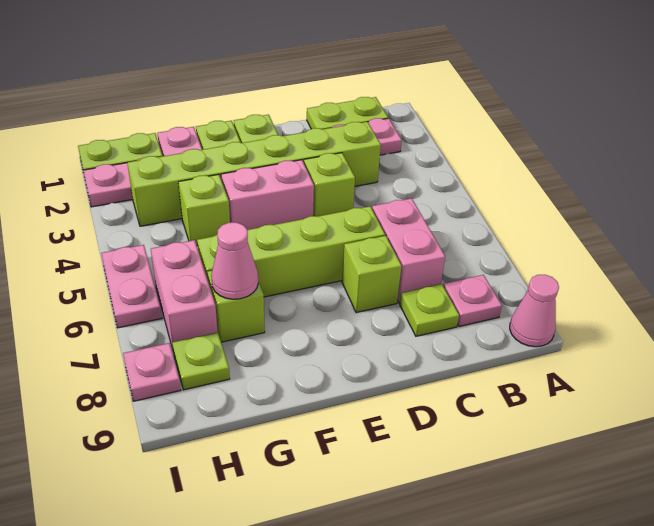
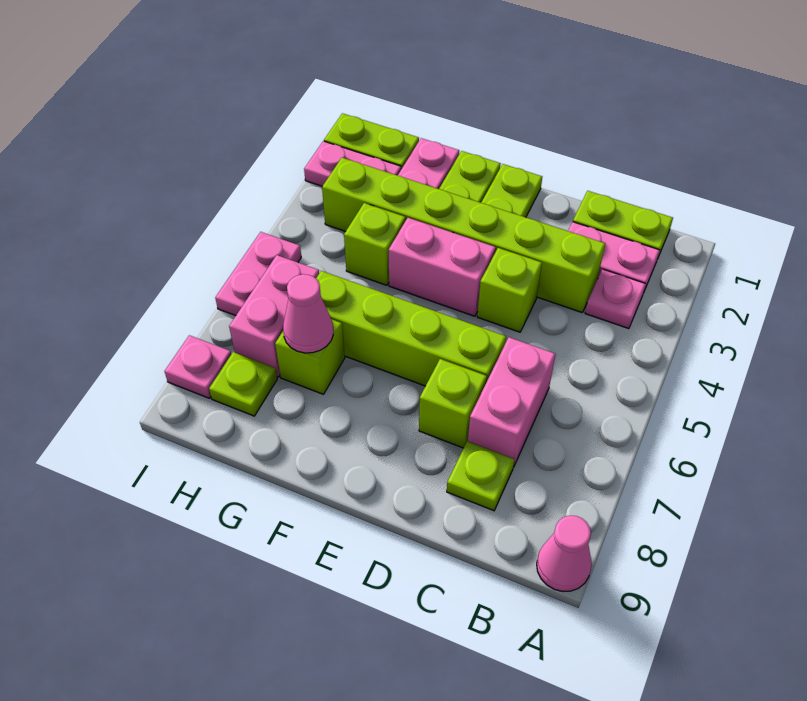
pink 1x1 plate [443,275,502,327] -> pink 1x1 plate moved to [585,269,646,329]

